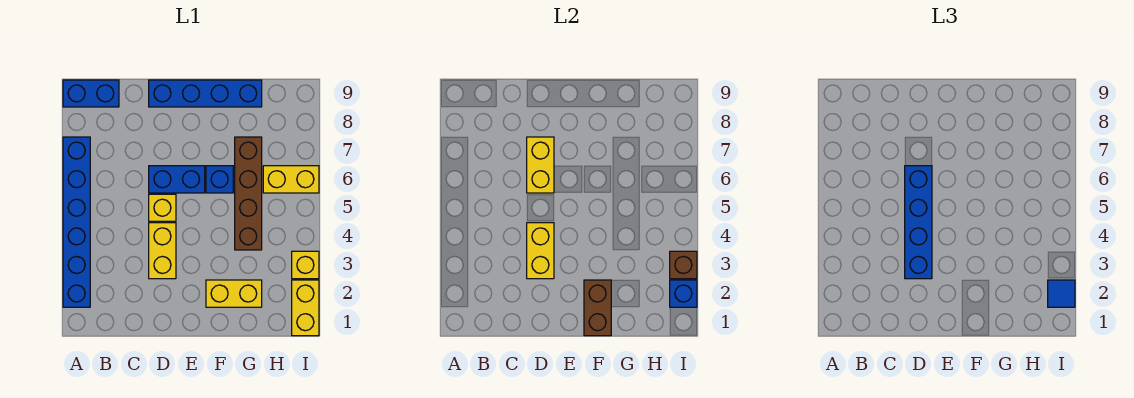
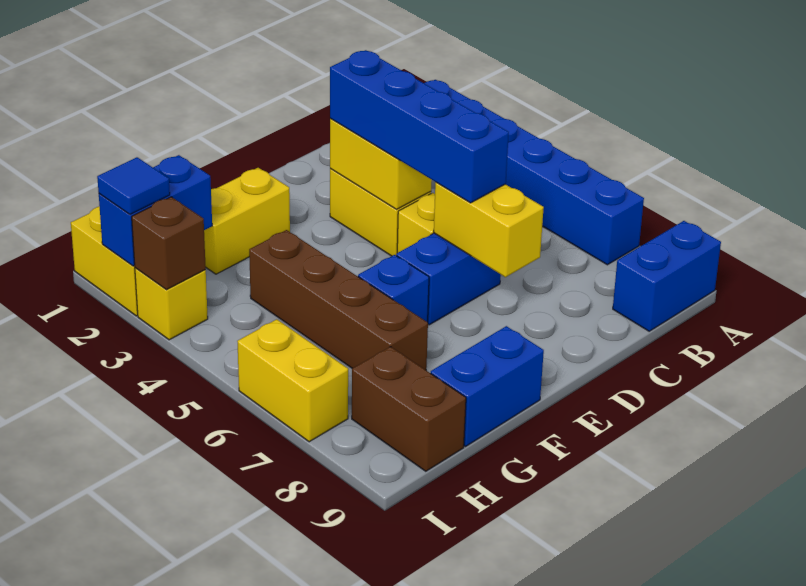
blue 1x4 brick [149,80,262,107] -> blue 1x2 brick [431,326,544,446]
brown 1x2 brick [584,280,611,336] -> brown 1x2 brick moved to [352,347,466,471]
yellow 1x2 brick [263,166,319,193] -> yellow 1x2 brick turned to [237,319,348,442]
blue 1x1 brick [670,280,697,307] -> blue 1x2 brick [99,155,212,266]

